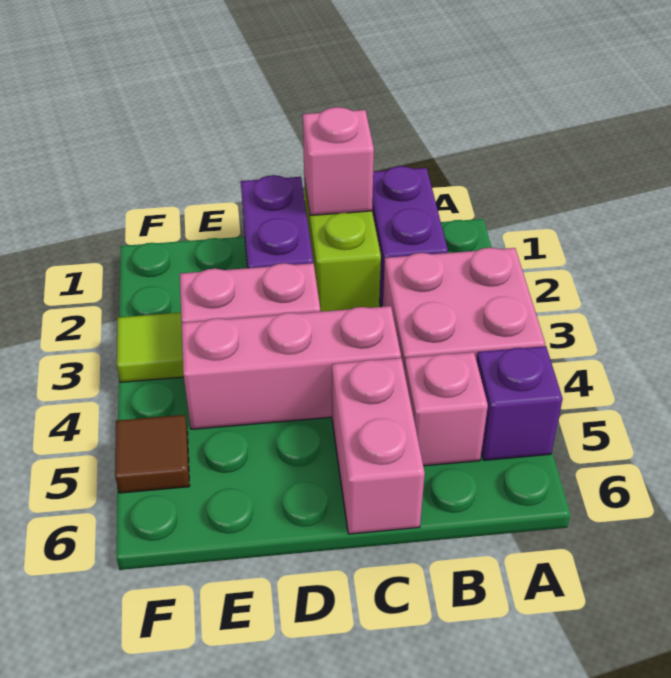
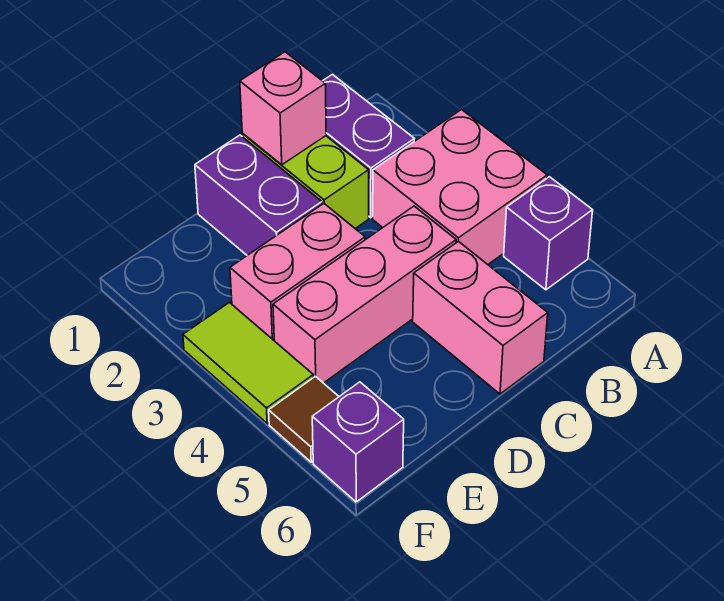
pink 1x1 brick [404,352,488,466] -> none
lime 1x1 tile [117,313,184,382] -> lime 1x2 tile [183,303,313,423]
none -> purple 1x1 brick [312,382,404,502]

